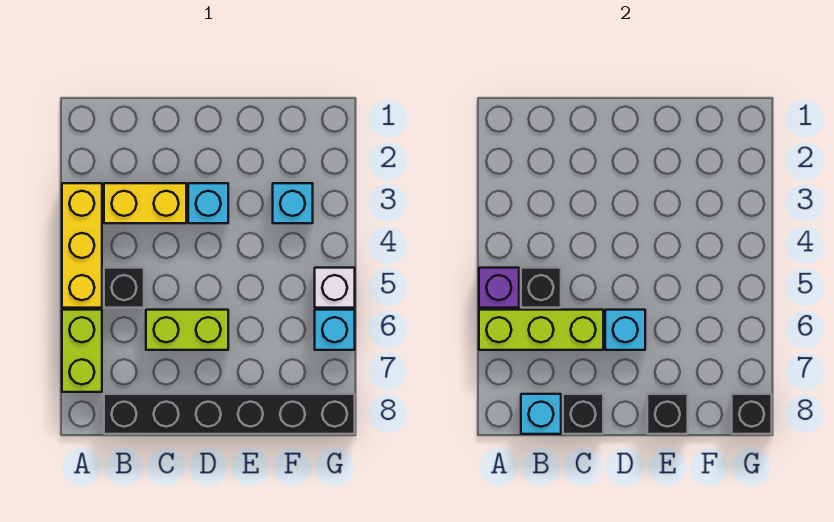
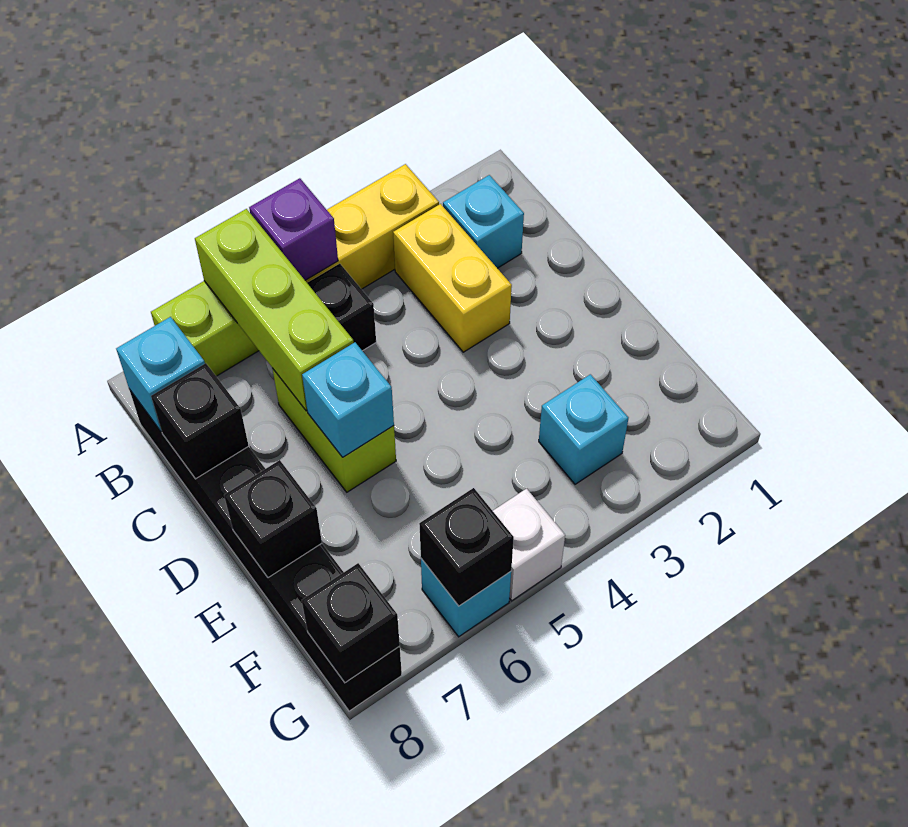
black 1x1 brick [521,268,561,308] -> black 1x1 brick moved to [419,488,514,606]
cyan 1x1 brick [188,183,228,223] -> cyan 1x1 brick moved to [443,175,524,268]

